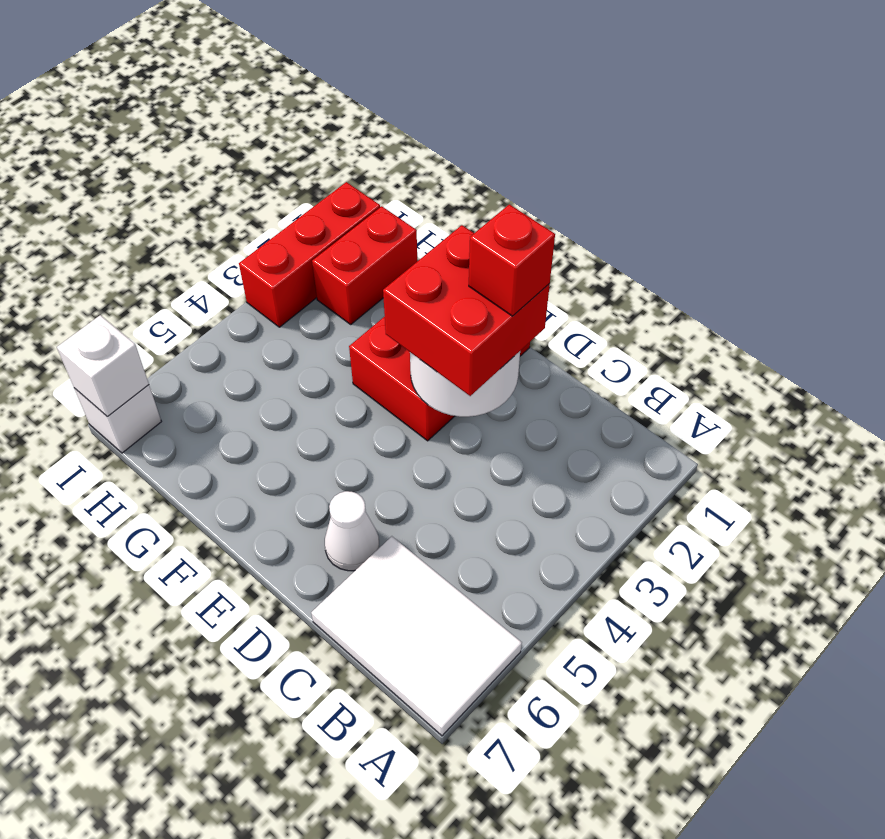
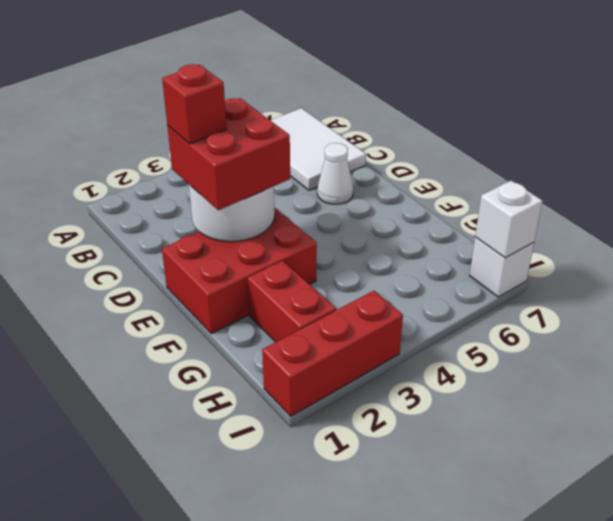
red 1x2 brick [312,206,417,324] -> red 1x2 brick turned to [248,261,336,342]

